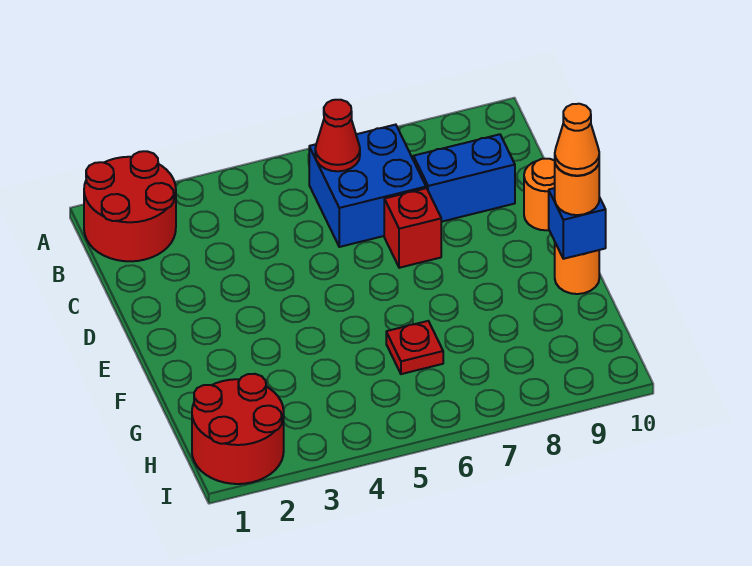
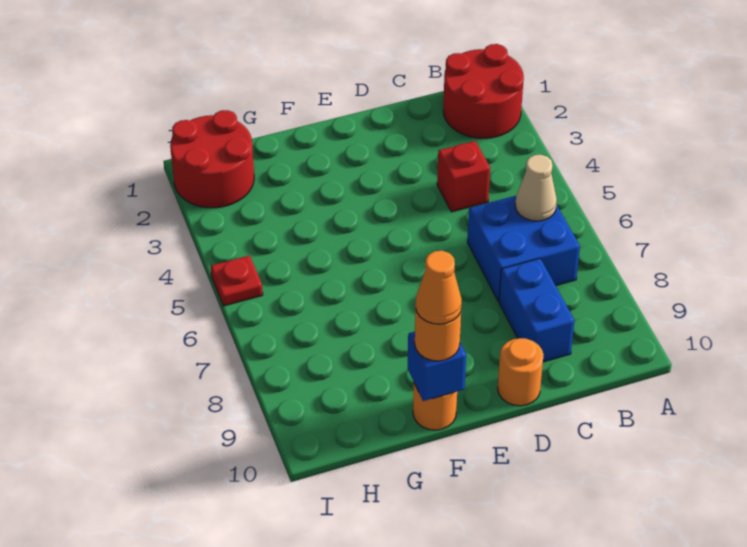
red 1x1 cone [315,100,360,171] -> tan 1x1 cone [515,155,557,221]
red 1x1 brick [384,188,441,268] -> red 1x1 brick moved to [437,141,490,212]
red 1x1 plate [386,321,443,374] -> red 1x1 plate moved to [211,256,263,306]

